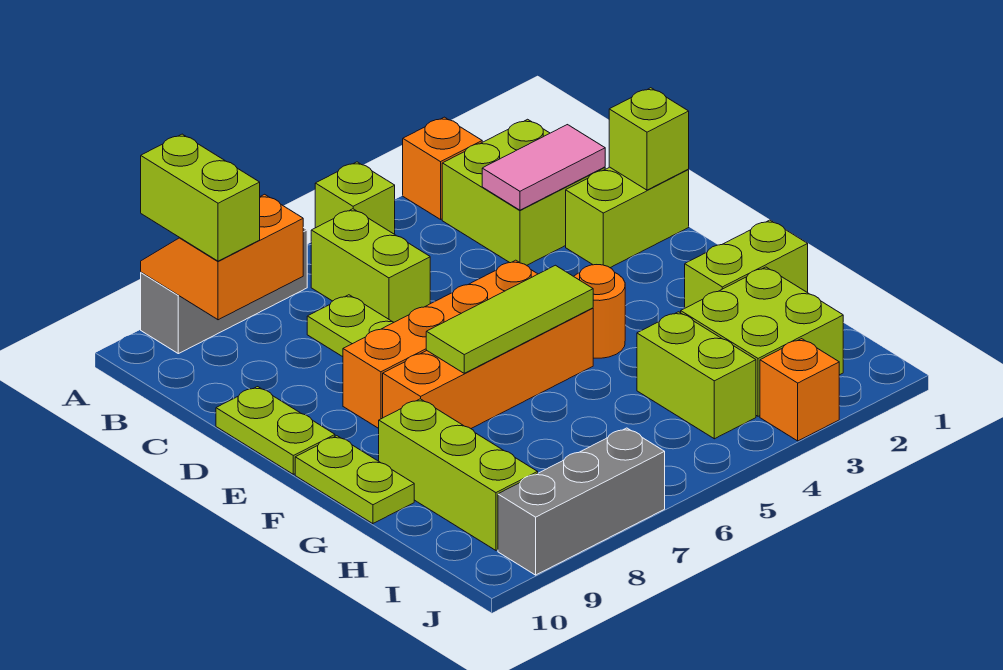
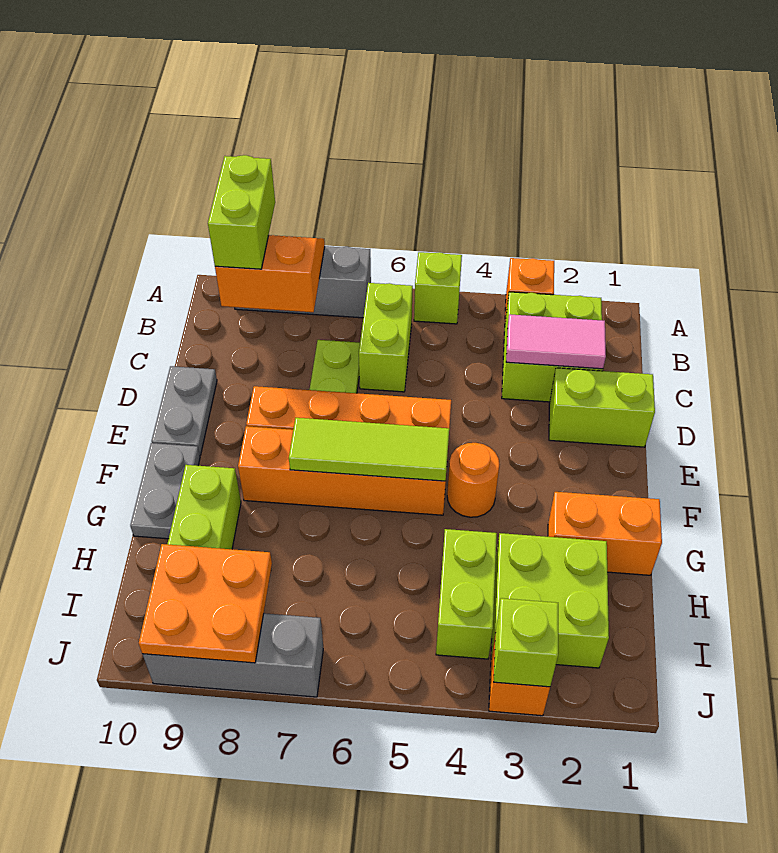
lime 1x1 brick [609,88,689,190] -> lime 1x1 brick moved to [494,598,558,687]
lime 1x2 plate [216,387,335,474] -> grey 1x2 plate [152,366,217,455]
lime 1x2 plate [295,436,414,524] -> grey 1x2 plate [130,443,200,539]
lime 1x2 brick [685,220,808,308] -> orange 1x2 brick [548,492,662,575]
none -> orange 2x2 plate [139,544,272,663]

